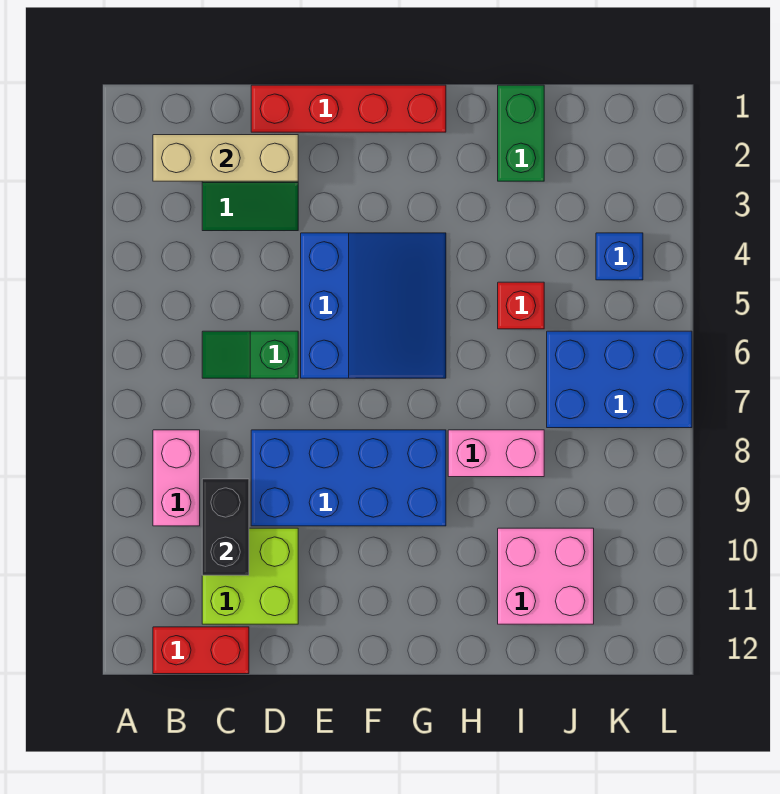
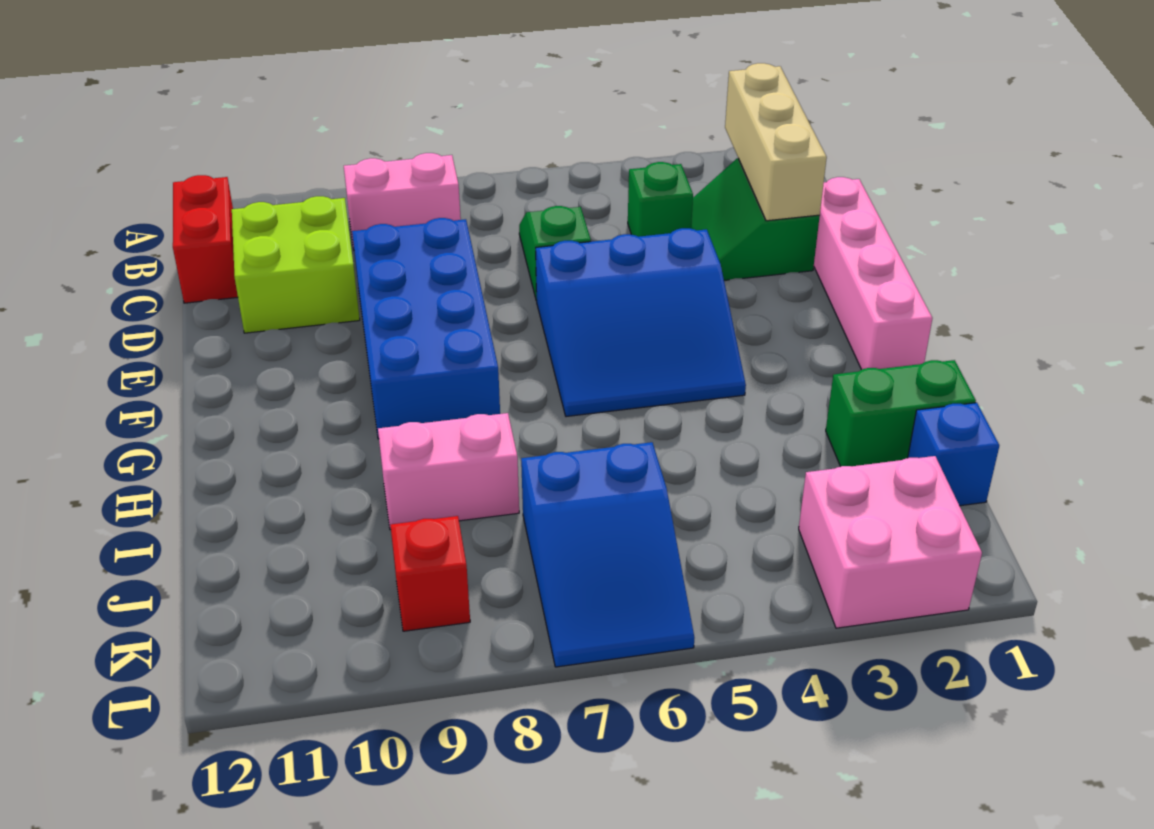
none -> green 1x1 brick [628,162,693,237]
black 1x2 brick [202,479,249,575] -> none
red 1x4 brick [251,85,446,132] -> pink 1x4 brick [814,177,932,370]
pink 1x2 brick [448,430,544,477] -> pink 1x2 brick turned to [378,413,519,530]
red 1x1 brick [498,282,544,329] -> red 1x1 brick moved to [390,516,470,631]
pink 2x2 brick [498,528,594,624] -> pink 2x2 brick moved to [799,456,982,628]
blue 2x3 brick [547,331,692,428] -> blue 2x3 slope [521,442,694,667]
blue 1x1 brick [596,233,643,280] -> blue 1x1 brick moved to [908,403,999,506]

